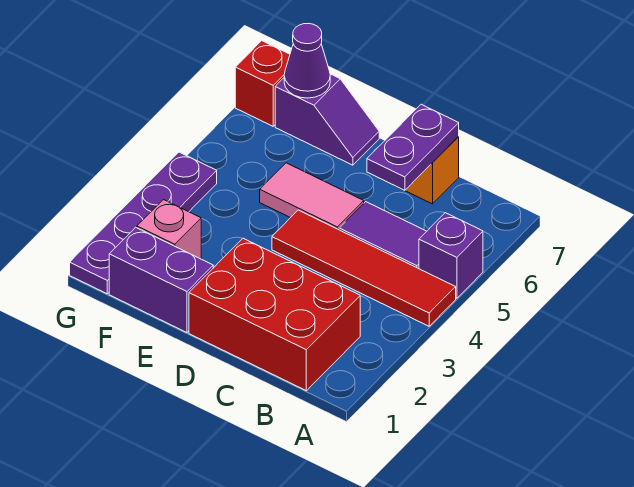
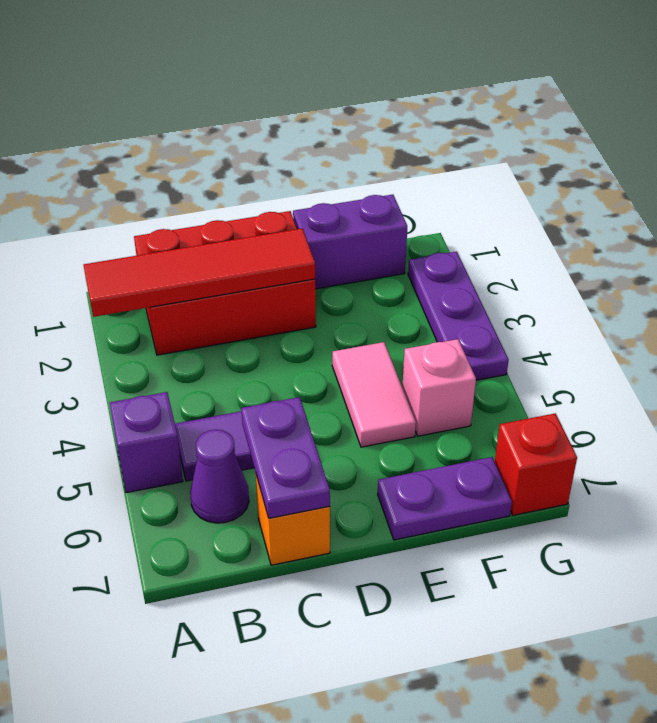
red 1x4 tile [272,210,456,326] -> red 1x4 tile moved to [84,229,315,317]
pink 1x2 tile [260,163,364,230] -> pink 1x2 tile turned to [332,342,416,447]
purple 1x2 slope [275,74,379,165] -> purple 1x2 plate [378,457,512,540]
pink 1x1 brick [137,200,201,259] -> pink 1x1 brick moved to [402,339,476,436]
purple 1x1 cone [284,23,330,98] -> purple 1x1 cone moved to [190,430,249,523]
purple 1x4 plate [70,152,217,294] -> purple 1x3 plate [408,252,509,380]

